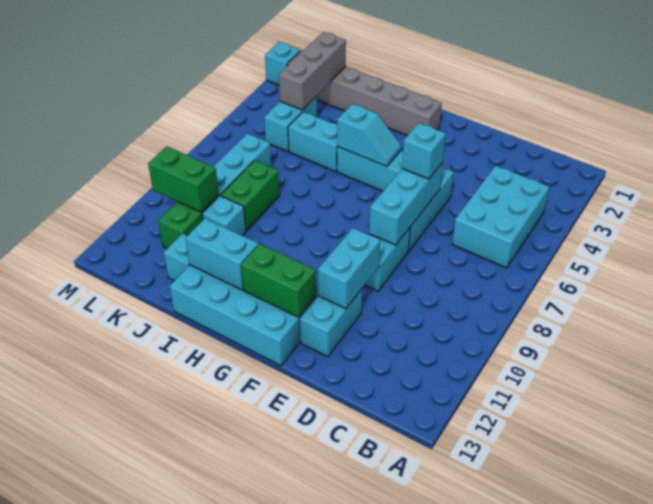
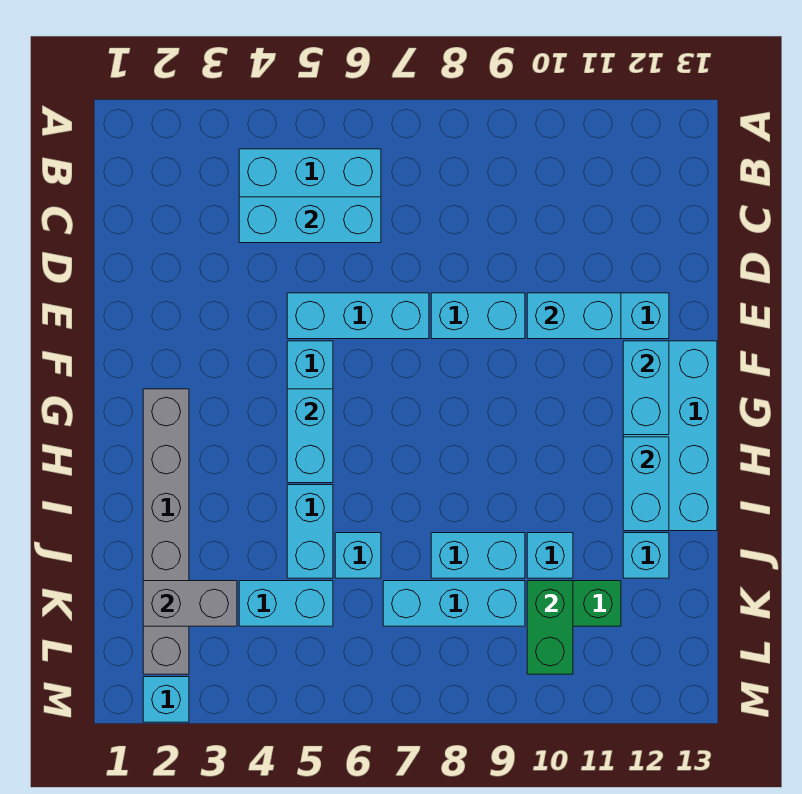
cyan 1x3 brick [369,162,443,245] -> cyan 1x3 brick moved to [239,197,381,243]
cyan 1x1 brick [402,123,446,179] -> cyan 1x1 brick moved to [335,533,381,578]
green 1x2 brick [241,244,316,317] -> cyan 1x2 brick [623,341,669,435]
cyan 1x2 slope [337,104,401,166] -> cyan 1x2 brick [287,389,333,483]
green 1x2 brick [221,160,280,231] -> cyan 1x2 brick [431,533,525,578]
grey 1x3 brick [279,32,346,110] -> grey 1x2 brick [143,581,237,626]

